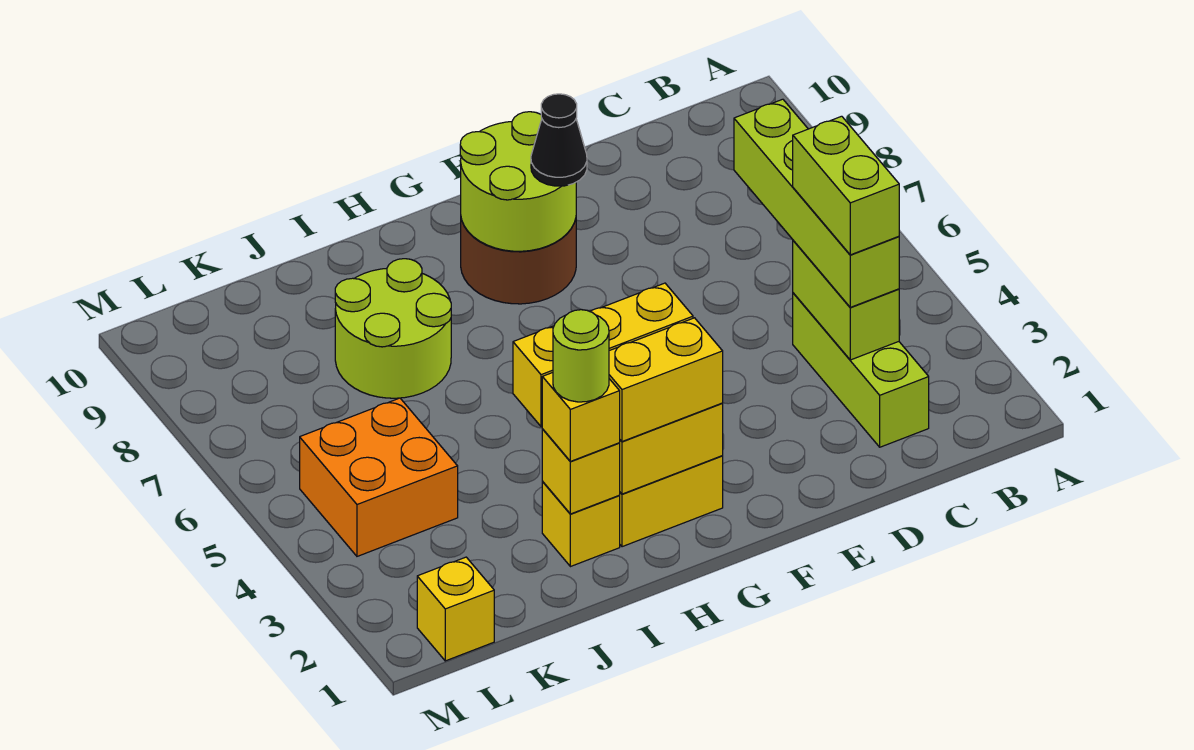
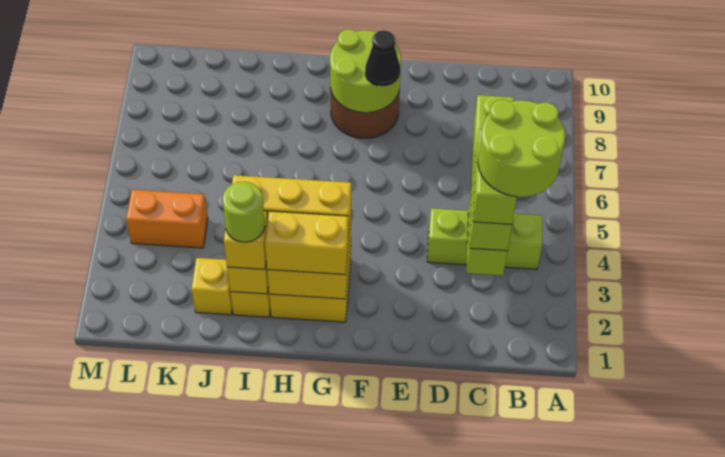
lime 1x3 brick [793,293,929,447] -> lime 1x3 brick turned to [427,208,542,269]
lime 2x2 round brick [335,259,451,398] -> lime 2x2 round brick moved to [478,100,565,197]
orange 2x2 brick [300,398,458,556] -> orange 1x2 brick [126,190,208,248]
yellow 1x1 brick [417,557,494,661] -> yellow 1x1 brick moved to [191,258,232,315]

